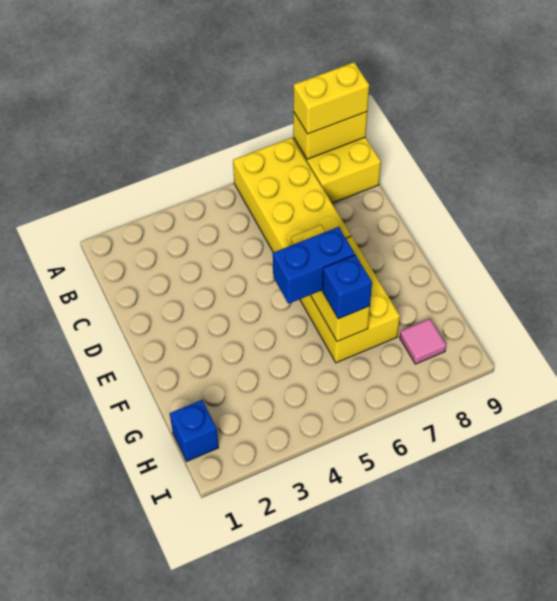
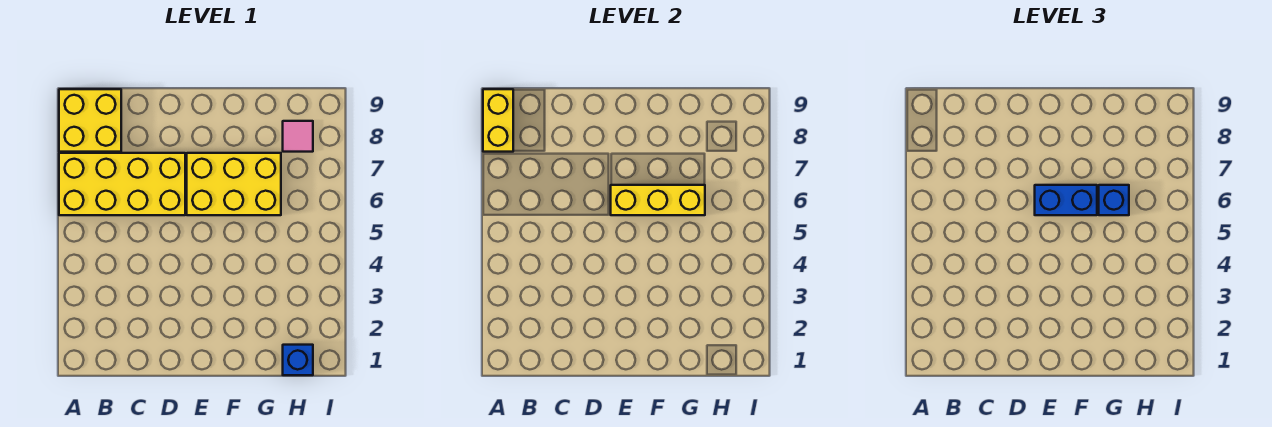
yellow 1x2 brick [293,62,369,134] -> none
blue 1x2 brick [273,227,355,304] -> blue 1x2 brick turned to [1035,185,1097,215]

